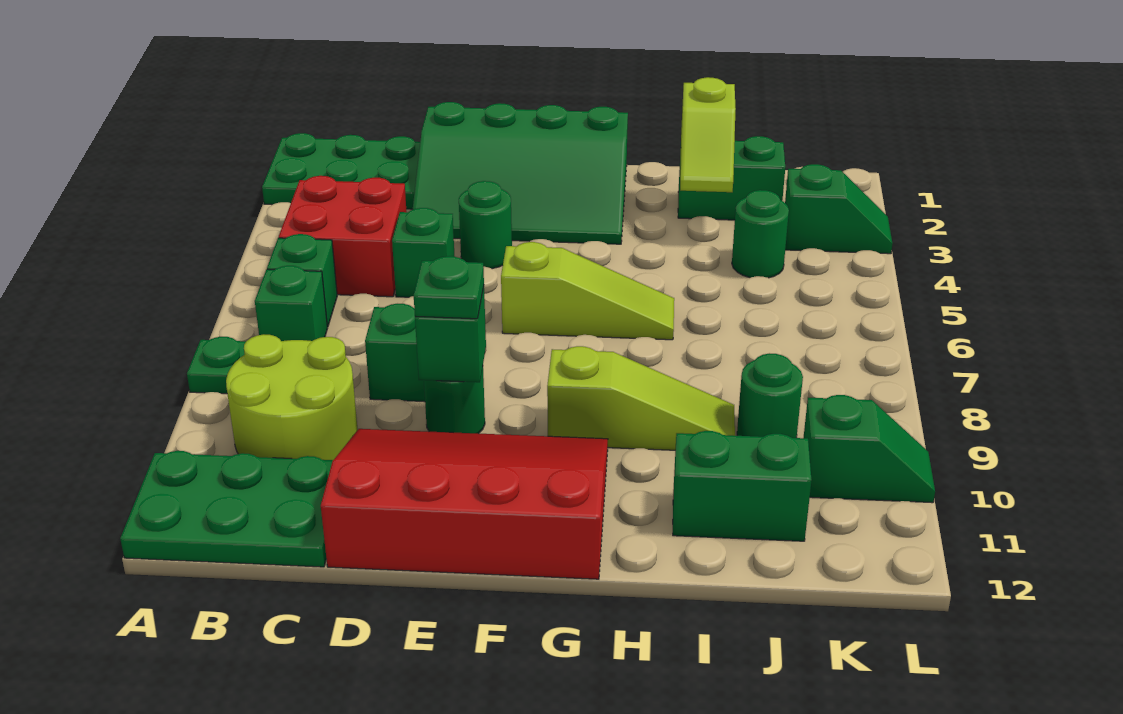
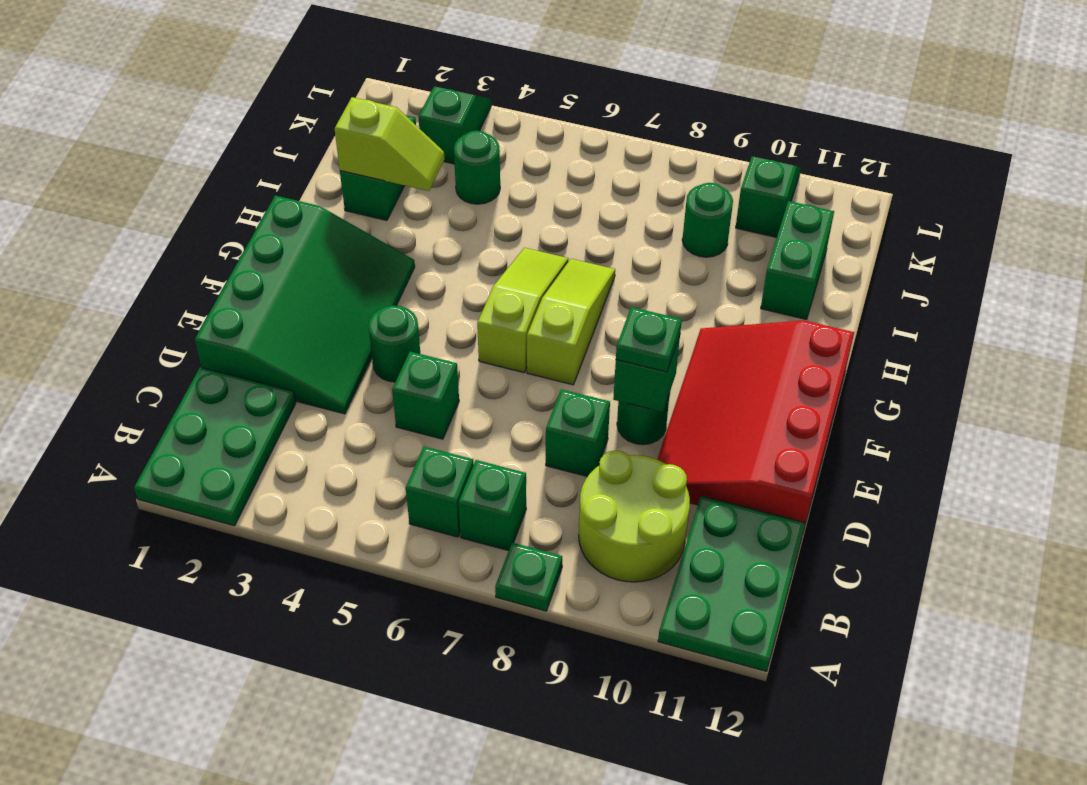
red 2x2 brick [279,176,407,297] -> none
lime 1x3 slope [547,346,735,450] -> lime 1x3 slope moved to [527,259,615,385]

